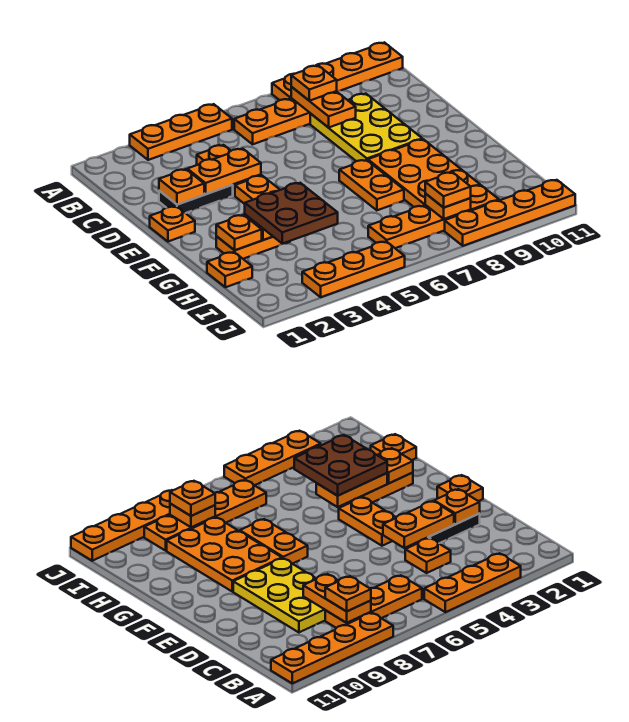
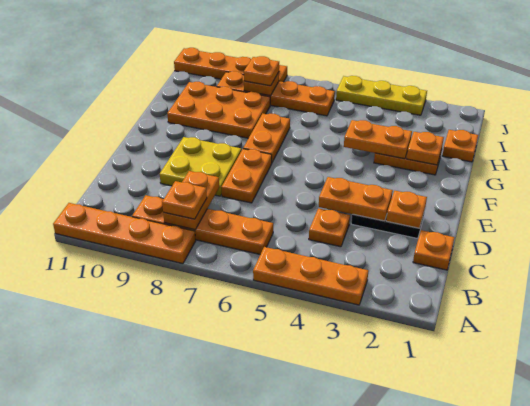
orange 1x3 plate [234,98,310,144] -> orange 1x4 plate [132,195,273,254]
yellow 2x3 plate [310,94,422,161] -> yellow 2x2 plate [160,137,241,196]
orange 1x1 plate [150,206,195,242] -> orange 1x1 plate moved to [413,230,454,270]
orange 1x2 plate [235,176,280,204] -> orange 1x2 plate moved to [221,149,272,203]
orange 2x3 plate [368,139,480,207] -> orange 2x3 plate turned to [167,82,270,138]
brown 2x2 plate [245,183,338,244] -> none
orange 1x3 plate [302,241,405,297] -> yellow 1x3 plate [336,76,427,115]

